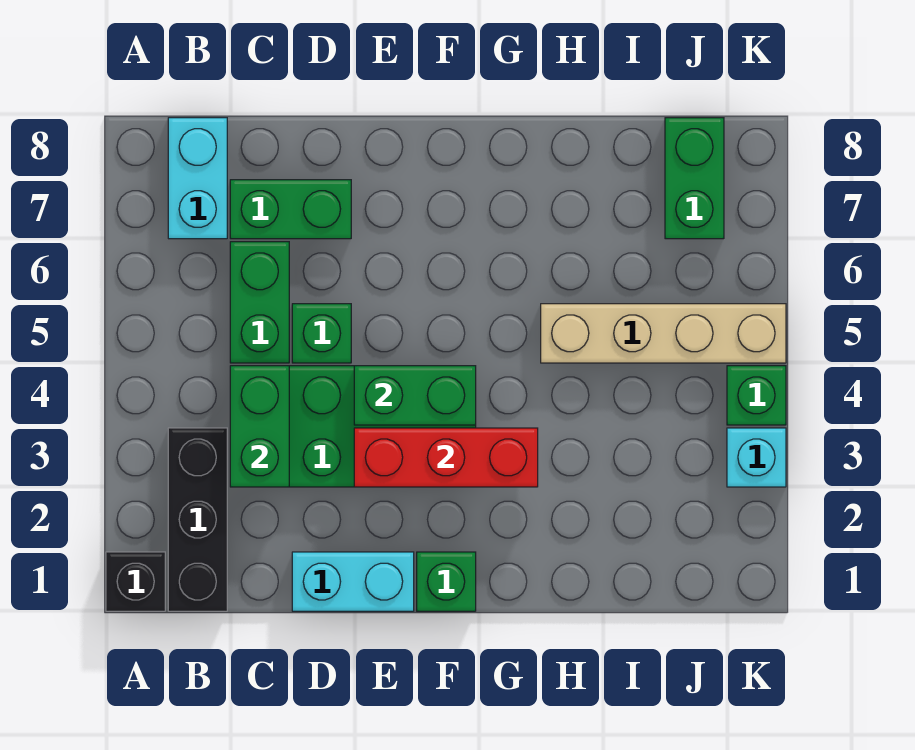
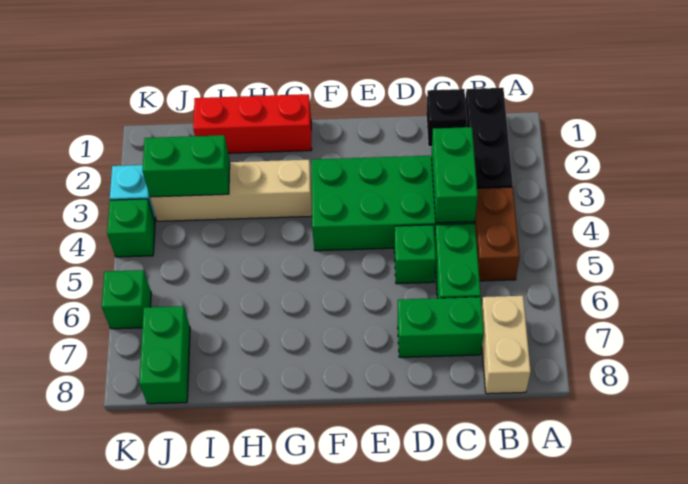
black 1x1 brick [106,552,165,611] -> black 1x1 brick moved to [426,89,467,147]
none -> brown 1x2 brick [475,187,520,281]
cyan 1x2 brick [168,118,227,239] -> tan 1x2 brick [482,296,531,394]
cyan 1x2 brick [292,552,414,611] -> none
red 1x3 brick [354,428,538,487] -> red 1x3 brick moved to [193,94,312,153]
green 1x2 brick [354,366,476,425] -> green 1x2 brick moved to [142,135,230,197]
green 1x1 brick [417,552,476,611] -> green 1x1 brick moved to [102,270,151,329]
tan 1x4 brick [541,304,786,363] -> tan 1x4 brick moved to [150,160,312,221]

